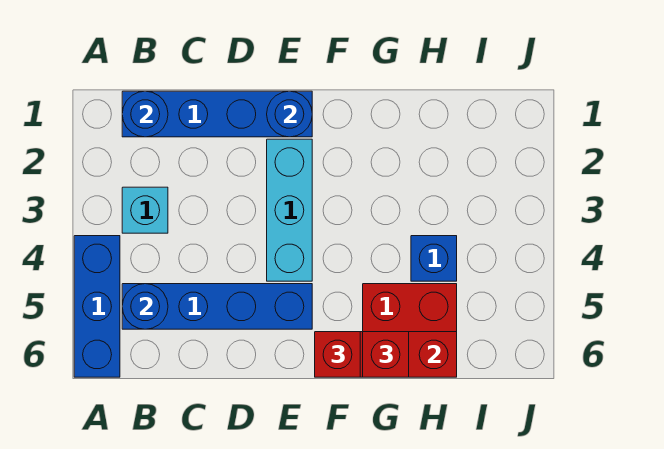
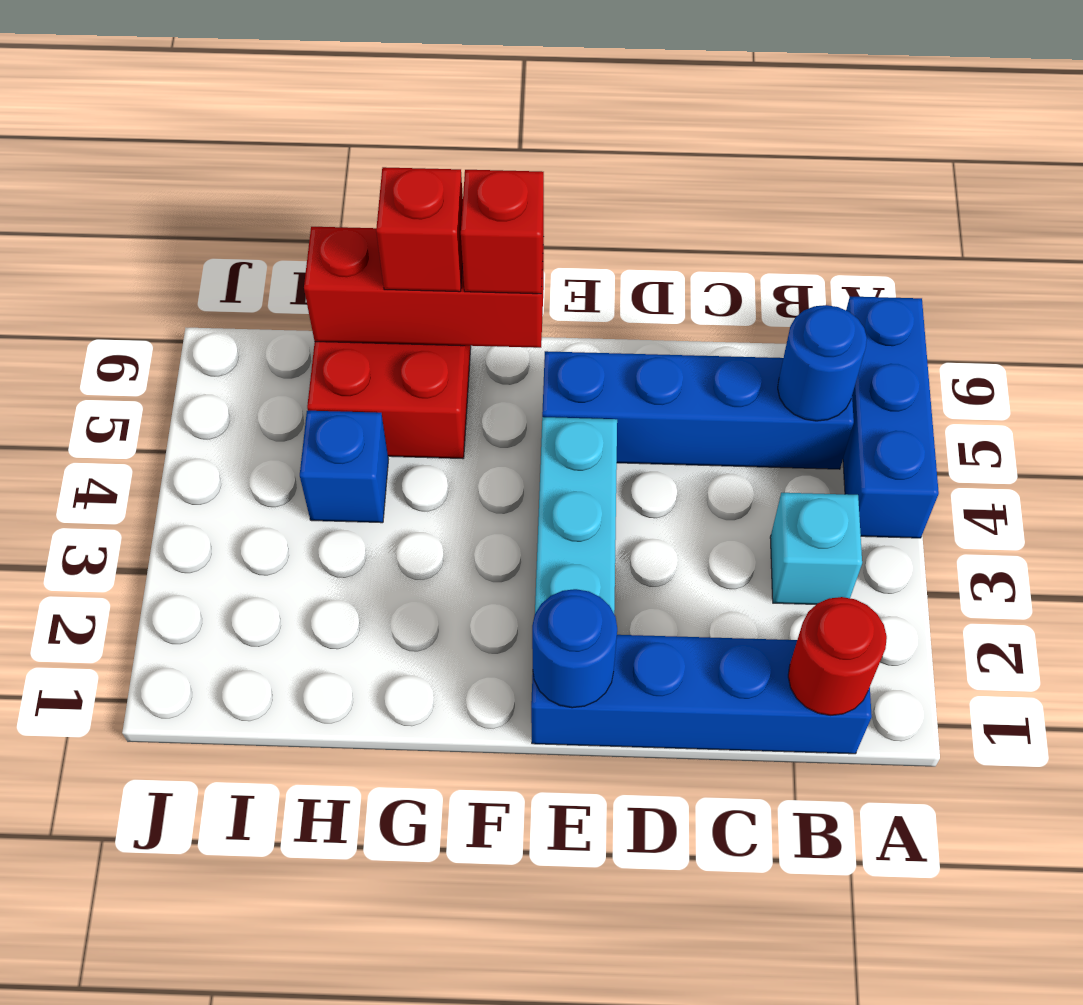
blue 1x1 round brick [122,91,168,137] -> red 1x1 round brick [788,597,887,715]

